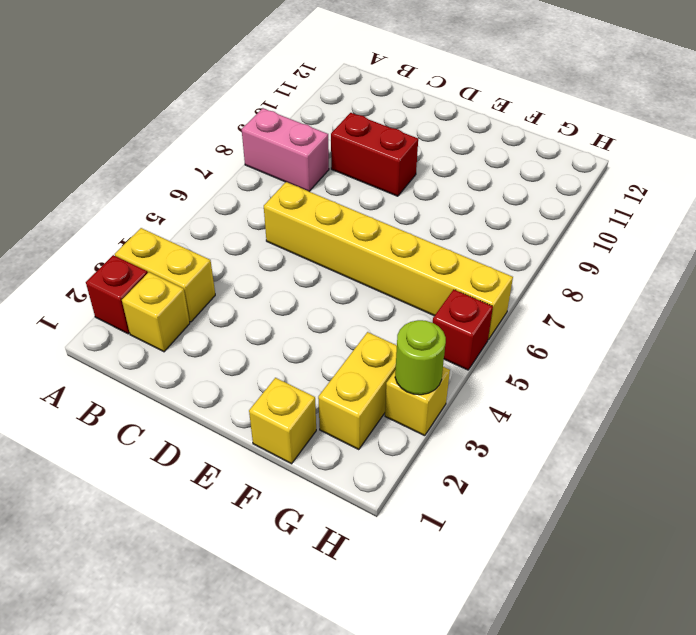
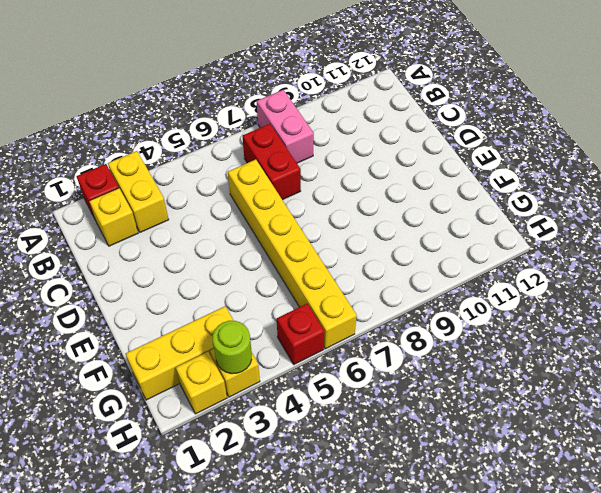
red 1x2 brick [331,113,418,196] -> red 1x2 brick moved to [242,124,301,200]
yellow 1x1 brick [249,378,316,464] -> yellow 1x1 brick moved to [176,352,227,414]
yellow 1x2 brick [318,332,397,450] -> yellow 1x3 brick [126,306,234,400]

